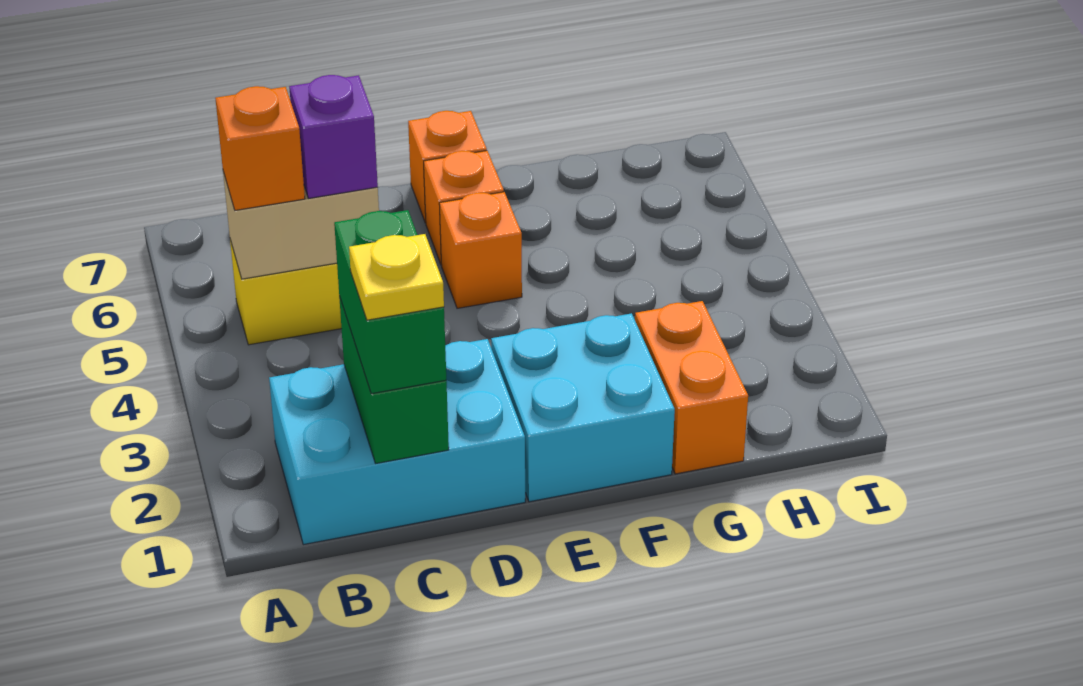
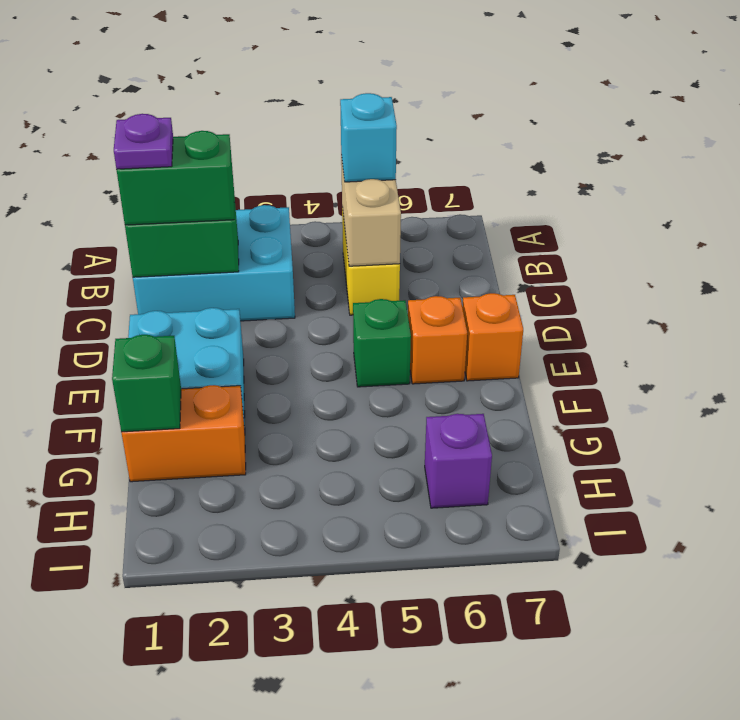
cyan 2x3 brick [269,339,525,545] -> cyan 2x3 brick turned to [133,205,295,321]
orange 1x1 brick [215,86,305,210] -> cyan 1x1 brick [340,93,397,182]
yellow 1x1 plate [349,234,444,320] -> purple 1x1 plate [114,114,173,169]
purple 1x1 brick [289,75,378,198] -> purple 1x1 brick moved to [425,414,492,508]
orange 1x1 brick [439,192,522,308] -> green 1x1 brick [353,299,411,387]
none -> green 1x1 brick [112,335,181,432]

